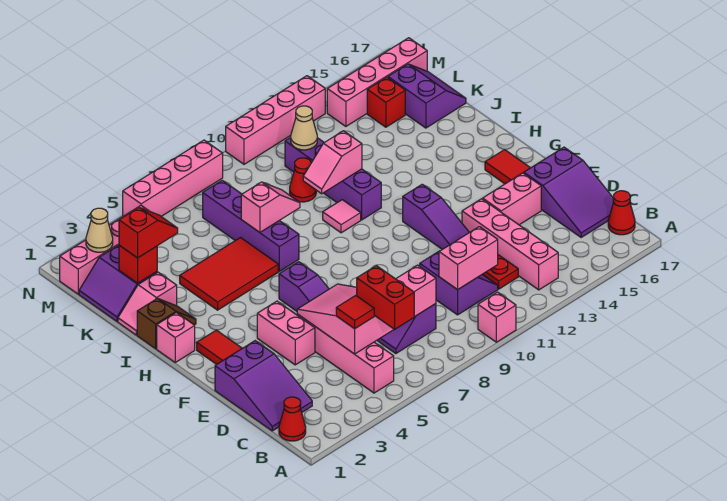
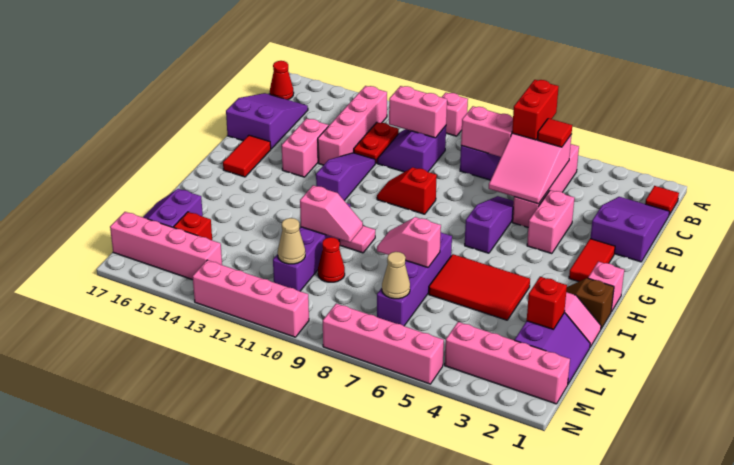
red 1x1 cone [279,397,306,441] -> red 1x1 tile [645,186,679,215]
pink 1x2 brick [483,173,541,225] -> pink 1x2 brick turned to [282,118,328,177]
red 1x2 slope [119,208,178,258] -> red 1x2 slope moved to [377,167,437,214]
tan 1x1 cone [86,208,113,252] -> tan 1x1 cone moved to [382,252,410,299]

